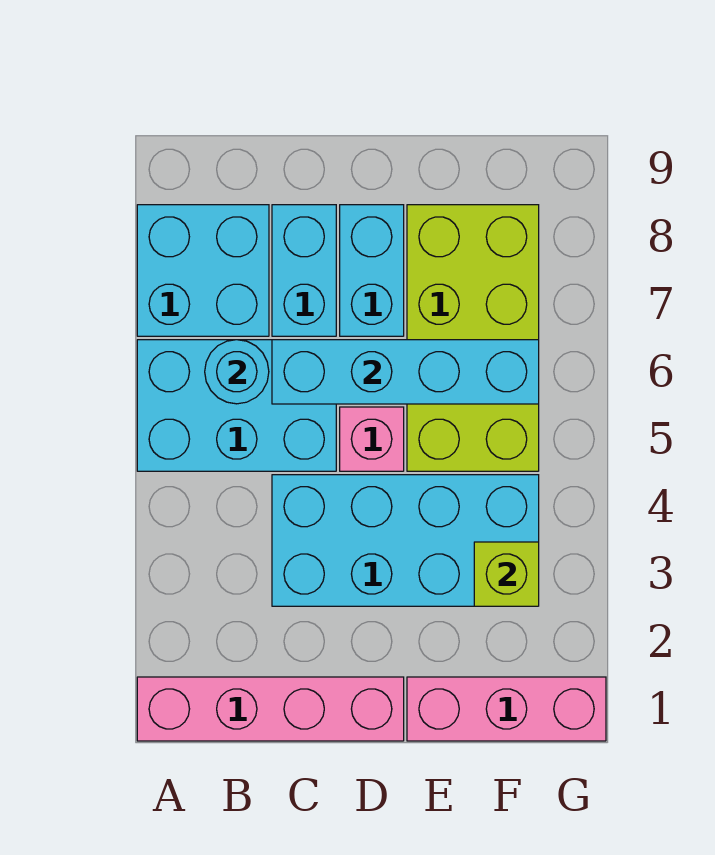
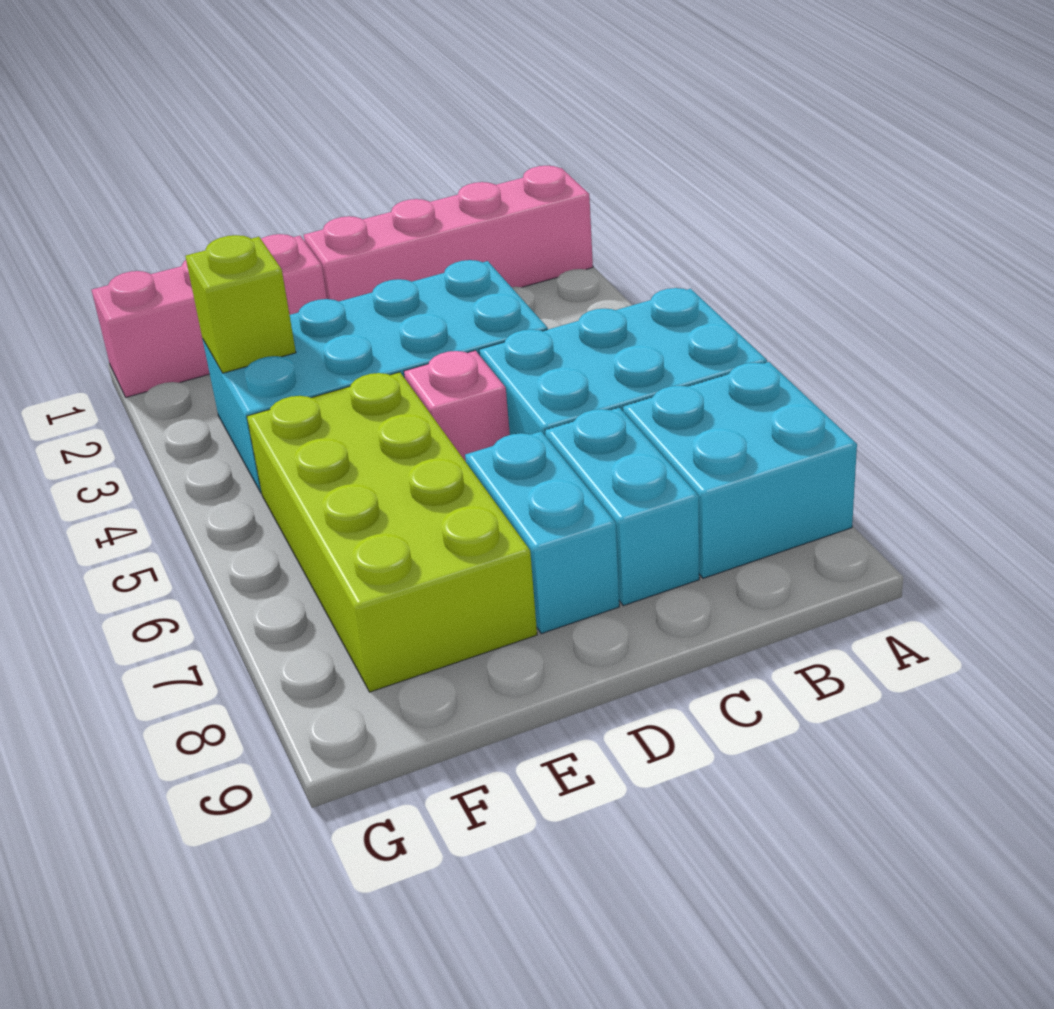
cyan 1x1 round brick [205,340,269,404] -> none
cyan 1x4 brick [272,340,539,404] -> none

